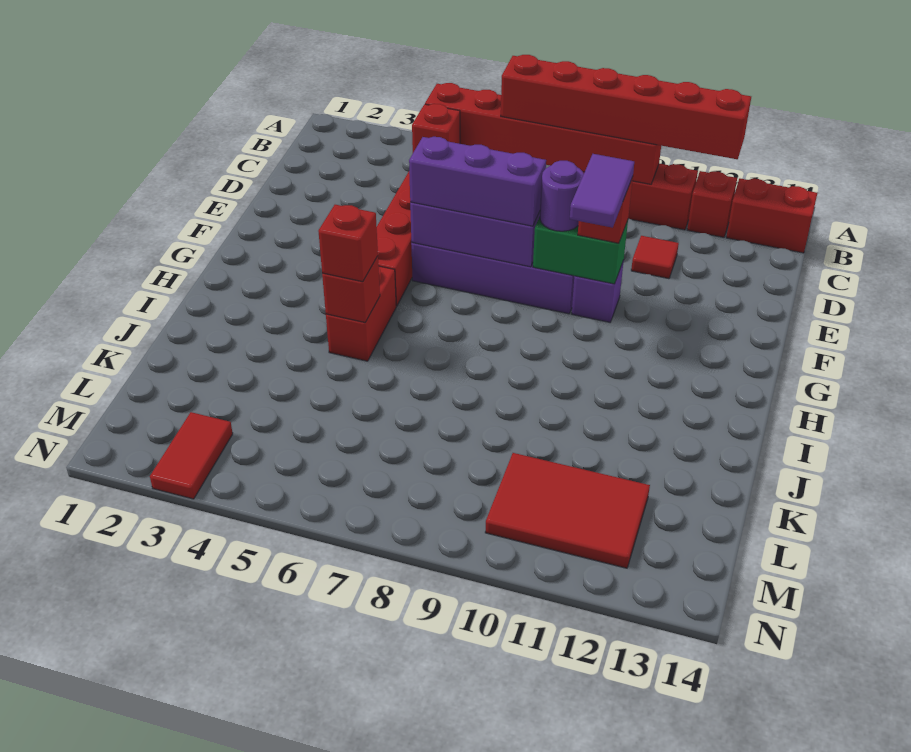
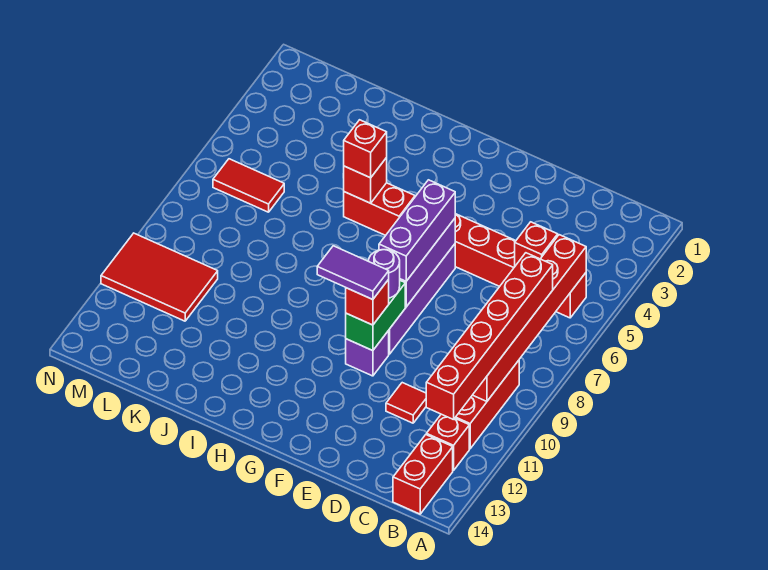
red 2x3 tile [485,453,650,568] -> red 2x3 tile turned to [101,233,218,321]
red 1x2 tile [150,412,233,499] -> red 1x2 tile moved to [213,159,284,212]

